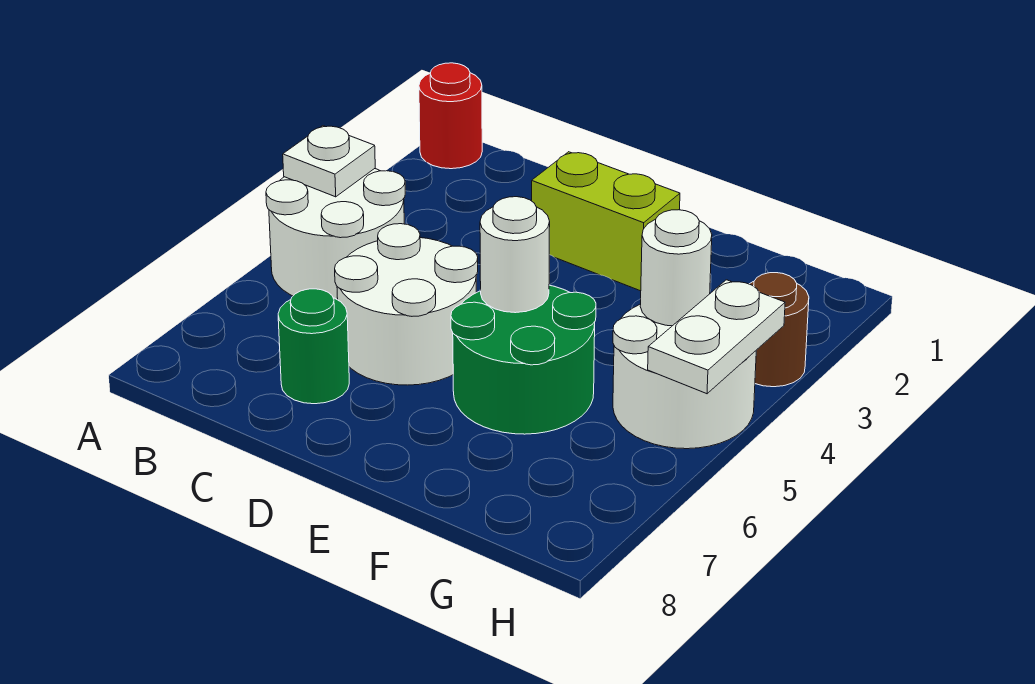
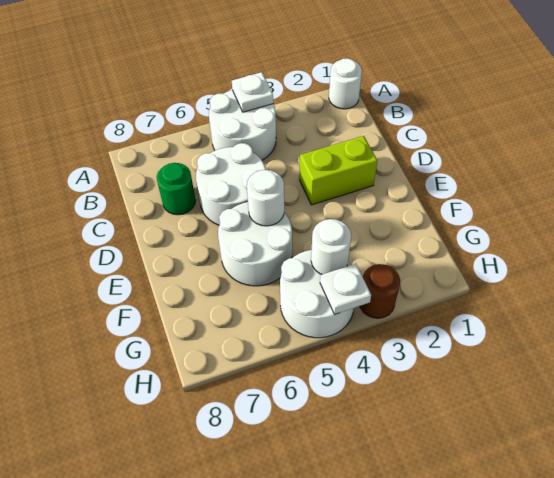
red 1x1 round brick [419,63,482,169] -> white 1x1 round brick [329,58,362,109]
lime 1x2 brick [532,152,680,291] -> lime 1x2 brick turned to [299,136,377,205]
green 2x2 round brick [451,285,596,434] -> white 2x2 round brick [218,202,292,286]
white 1x2 plate [648,280,785,394] -> white 1x1 plate [320,264,371,315]

